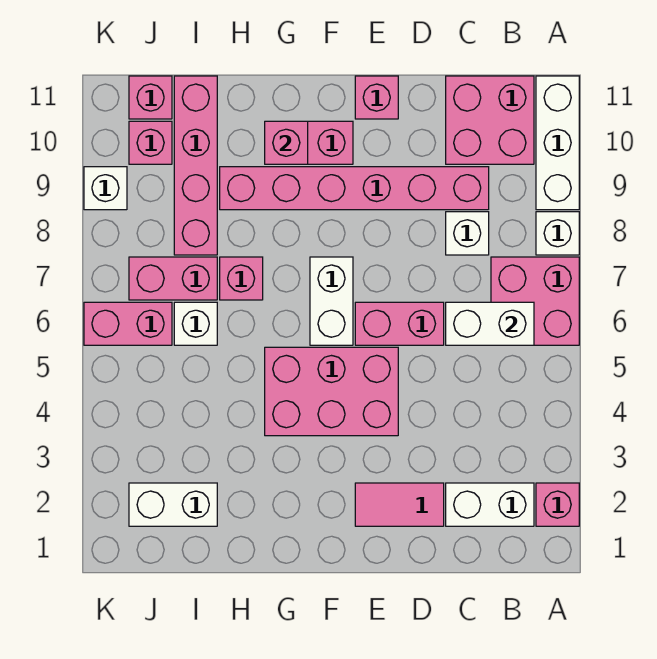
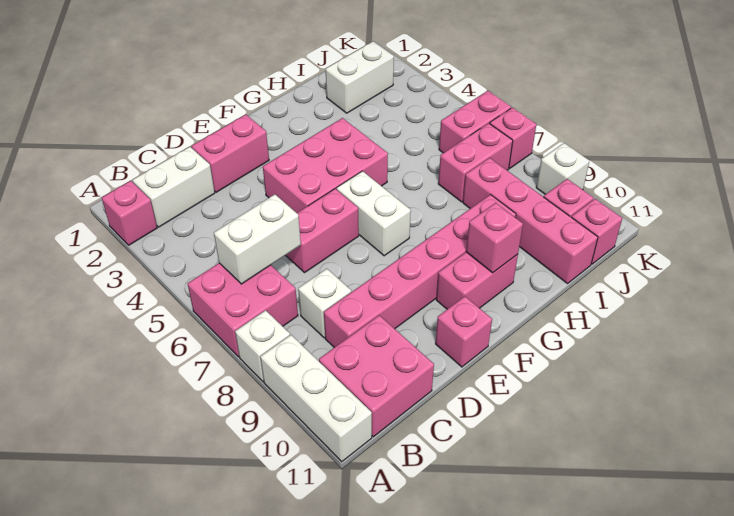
pink 1x2 tile [355,483,444,526] -> pink 1x2 brick [192,115,269,192]
pink 1x1 brick [220,257,263,300] -> pink 1x1 brick moved to [490,108,536,168]
white 1x1 brick [174,302,217,345] -> none

